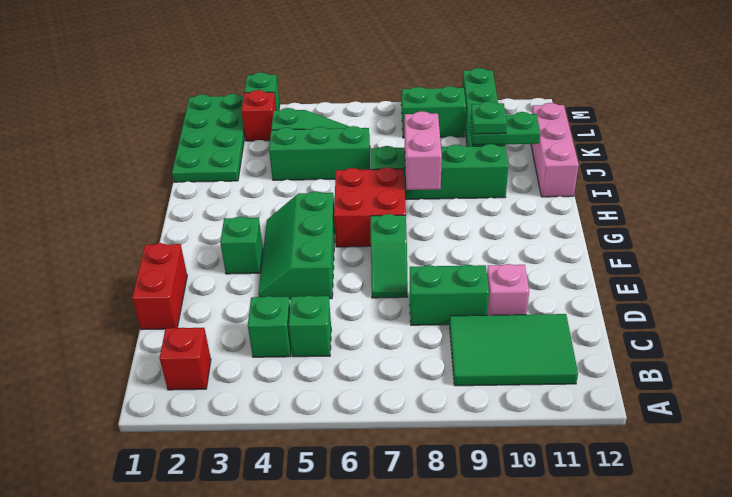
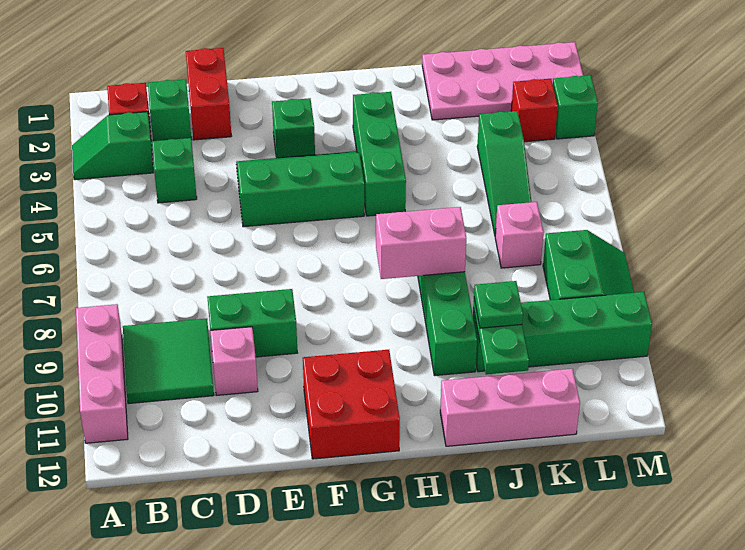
none -> pink 1x3 brick [76,304,128,443]
green 2x3 tile [450,314,578,386] -> green 2x2 tile [123,319,214,404]
green 1x1 brick [289,296,331,357] -> green 1x1 brick moved to [148,79,191,141]
red 1x2 brick [132,243,187,330] -> red 1x2 brick turned to [186,48,231,140]
green 1x2 brick [410,265,489,325] -> green 1x2 brick turned to [207,289,297,357]
green 1x2 slope [371,214,408,298] -> green 1x2 slope moved to [72,112,154,180]
red 2x2 brick [334,167,406,247] -> red 2x2 brick moved to [303,350,400,459]
green 2x4 plate [172,94,245,182] -> pink 2x4 plate [422,42,583,120]
green 1x3 brick [269,126,370,180] -> green 1x3 brick moved to [353,92,406,216]
none -> pink 1x1 brick [495,202,544,268]

